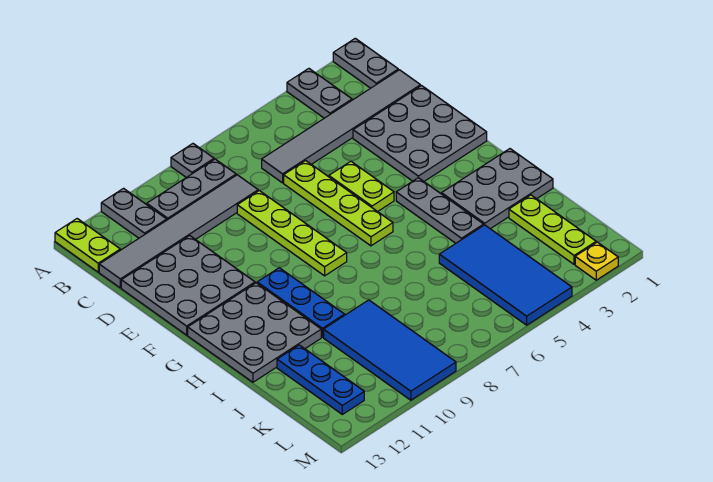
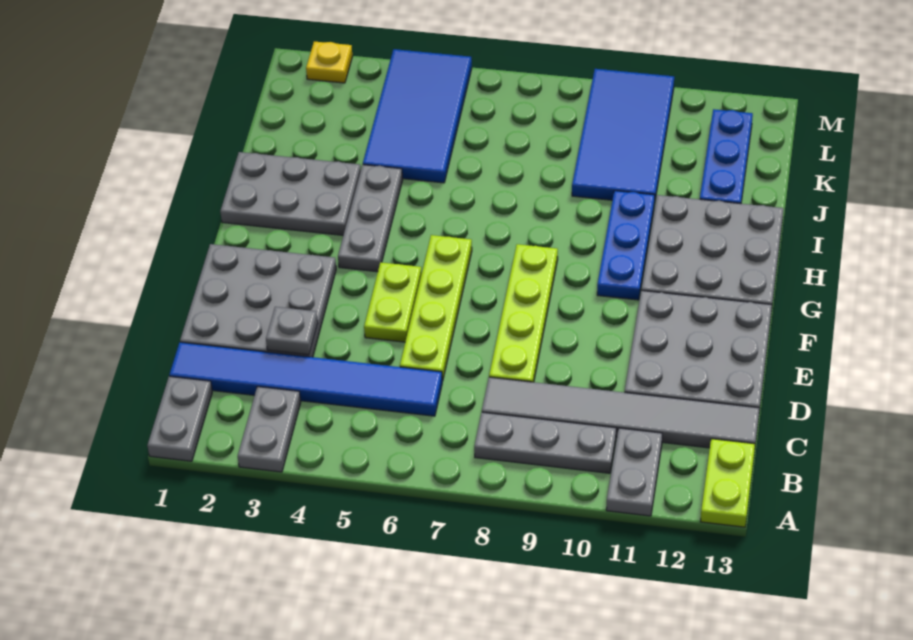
grey 1x1 plate [171,144,214,178] -> grey 1x1 plate moved to [266,307,318,355]
grey 1x6 tile [262,70,420,183] -> blue 1x6 tile [169,342,442,416]
lime 1x3 plate [509,195,596,264] -> none

